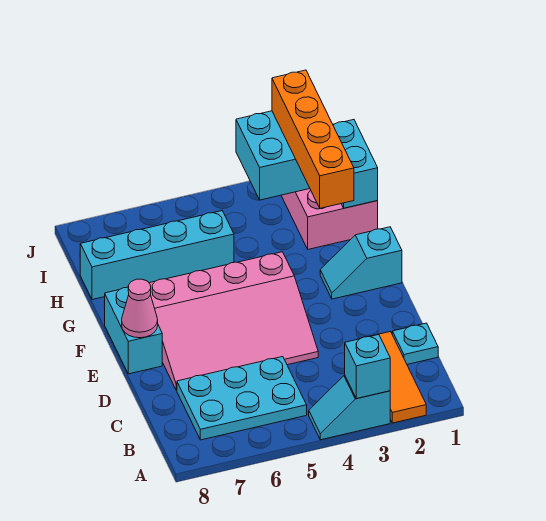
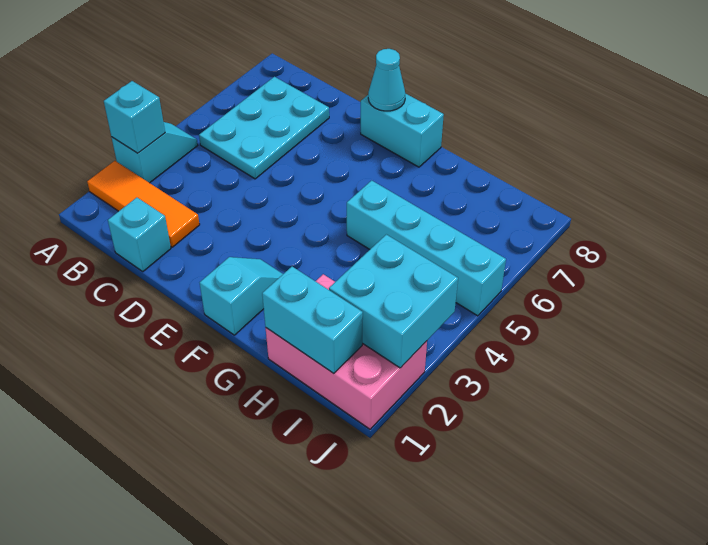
cyan 1x1 plate [392,323,438,364] -> cyan 1x1 brick [108,197,171,272]
pink 3x4 slope [149,252,318,390] -> none
pink 1x1 cone [122,279,158,338] -> cyan 1x1 cone [368,49,405,111]
orange 1x4 brick [272,70,354,208] -> none
cyan 1x4 brick [80,211,234,300] -> cyan 1x4 brick turned to [347,180,506,316]

